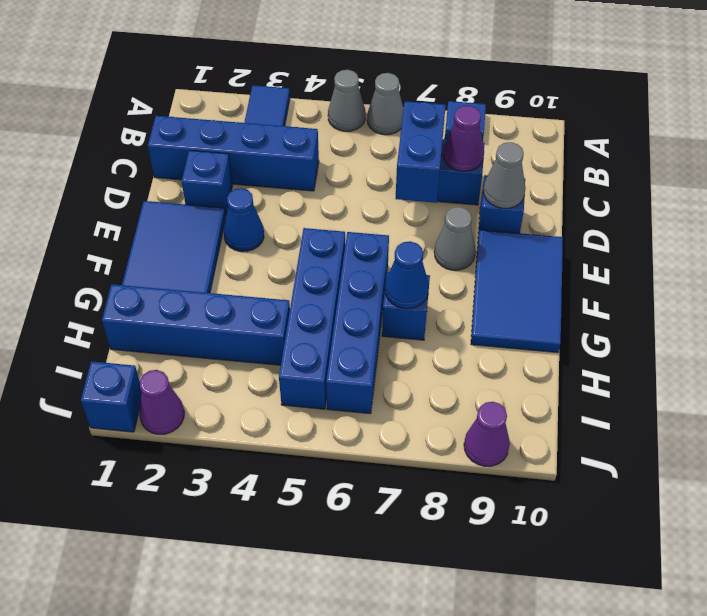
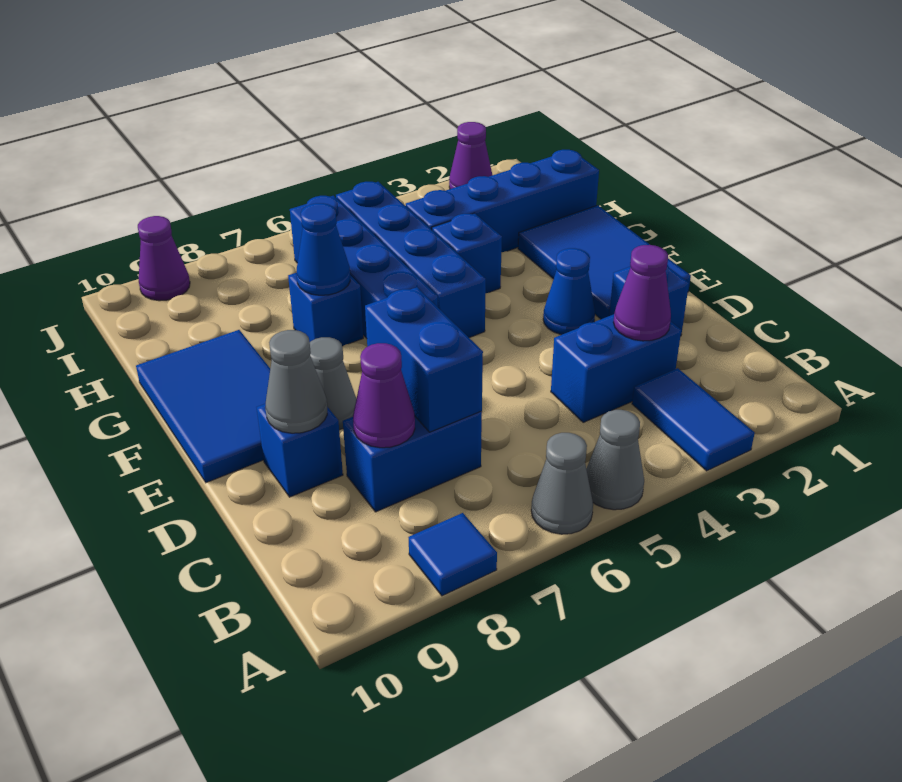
blue 1x4 brick [148,116,319,191] -> blue 1x2 brick [551,314,681,422]
none -> purple 1x1 cone [613,245,671,341]
blue 1x1 brick [81,361,142,432] -> blue 1x1 brick moved to [432,213,502,293]

